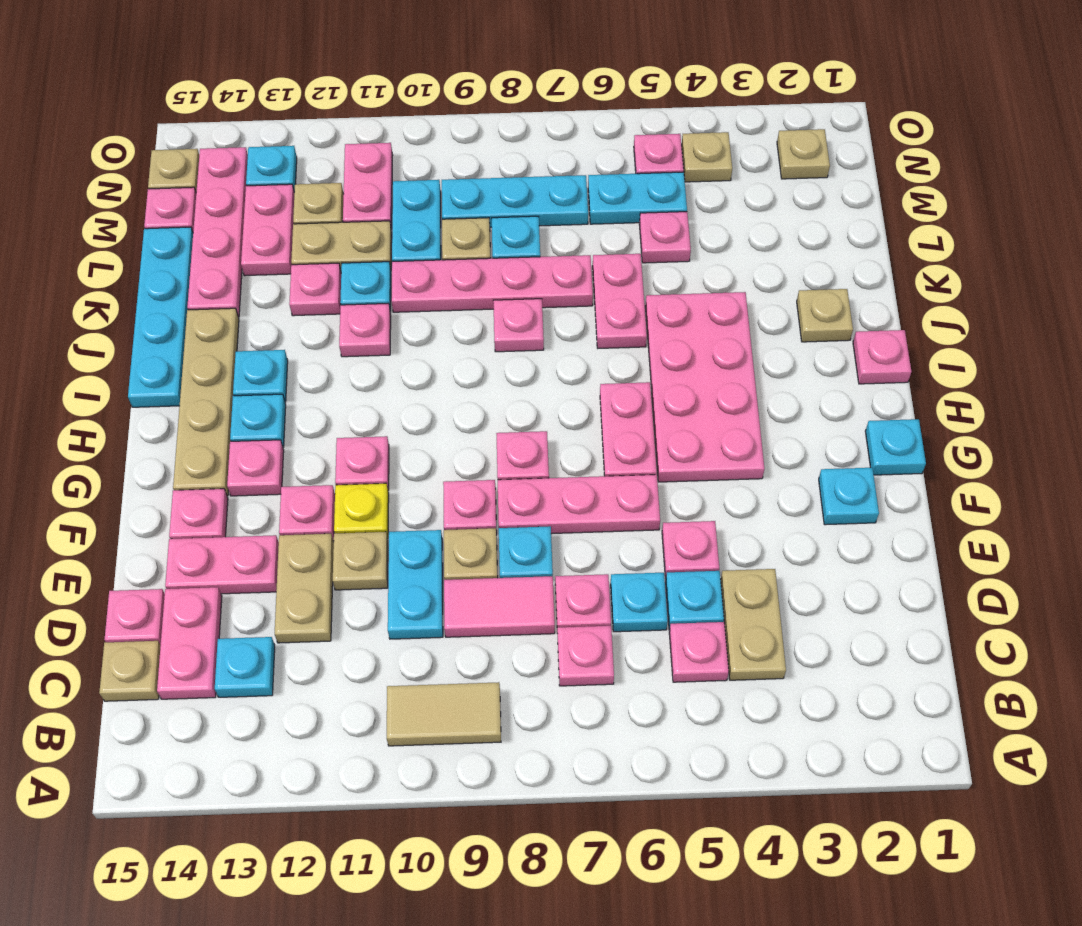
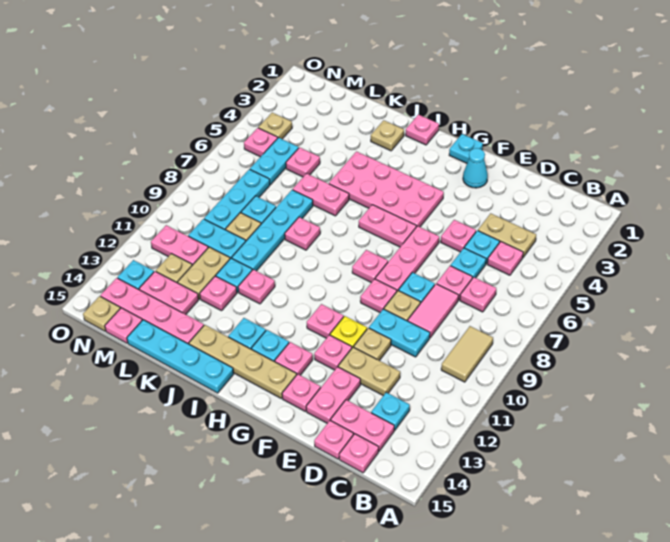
tan 1x1 plate [99,641,161,701] -> pink 1x1 plate [339,434,379,473]
cyan 1x1 plate [819,468,879,525] -> cyan 1x1 cone [463,148,488,188]
pink 1x4 plate [391,255,593,312] -> cyan 1x4 plate [232,190,313,271]
tan 1x1 plate [777,129,830,179] -> none

